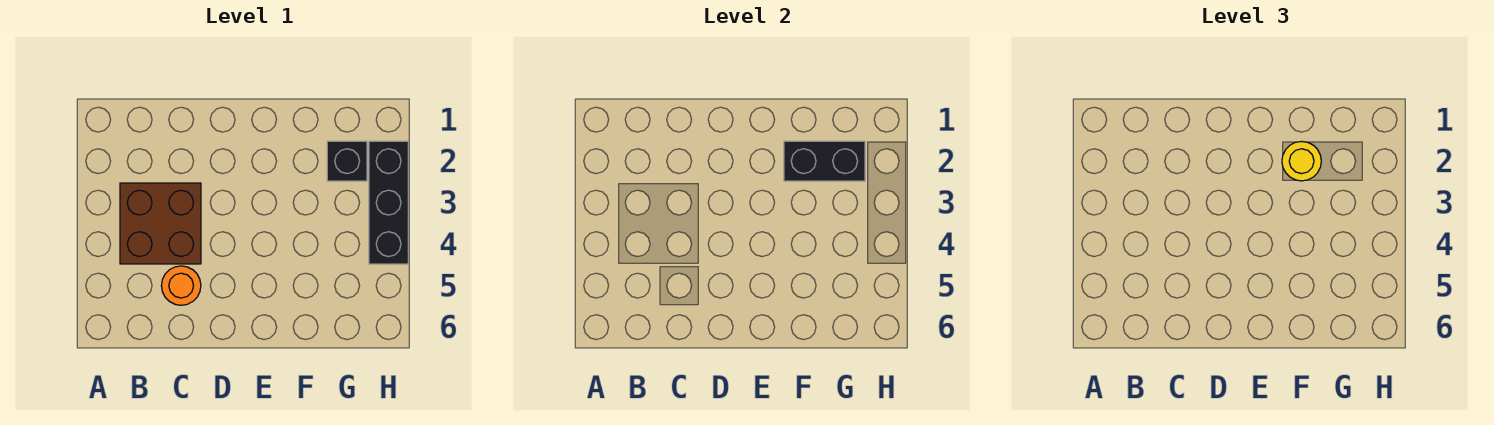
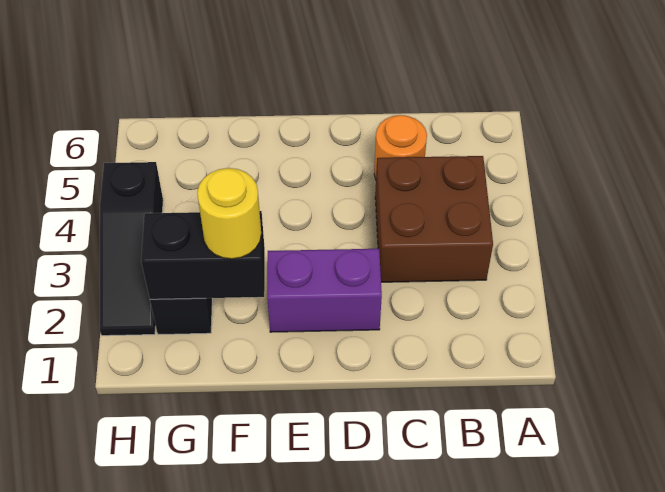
none -> purple 1x2 brick [267,249,382,332]
black 1x3 brick [369,141,408,264] -> black 1x3 slope [100,162,163,336]

